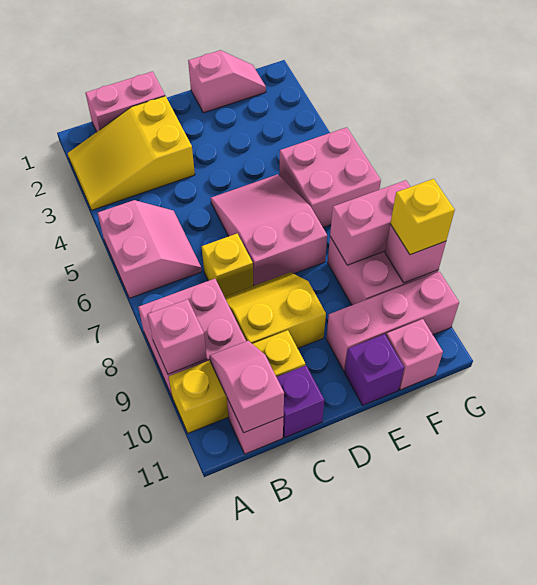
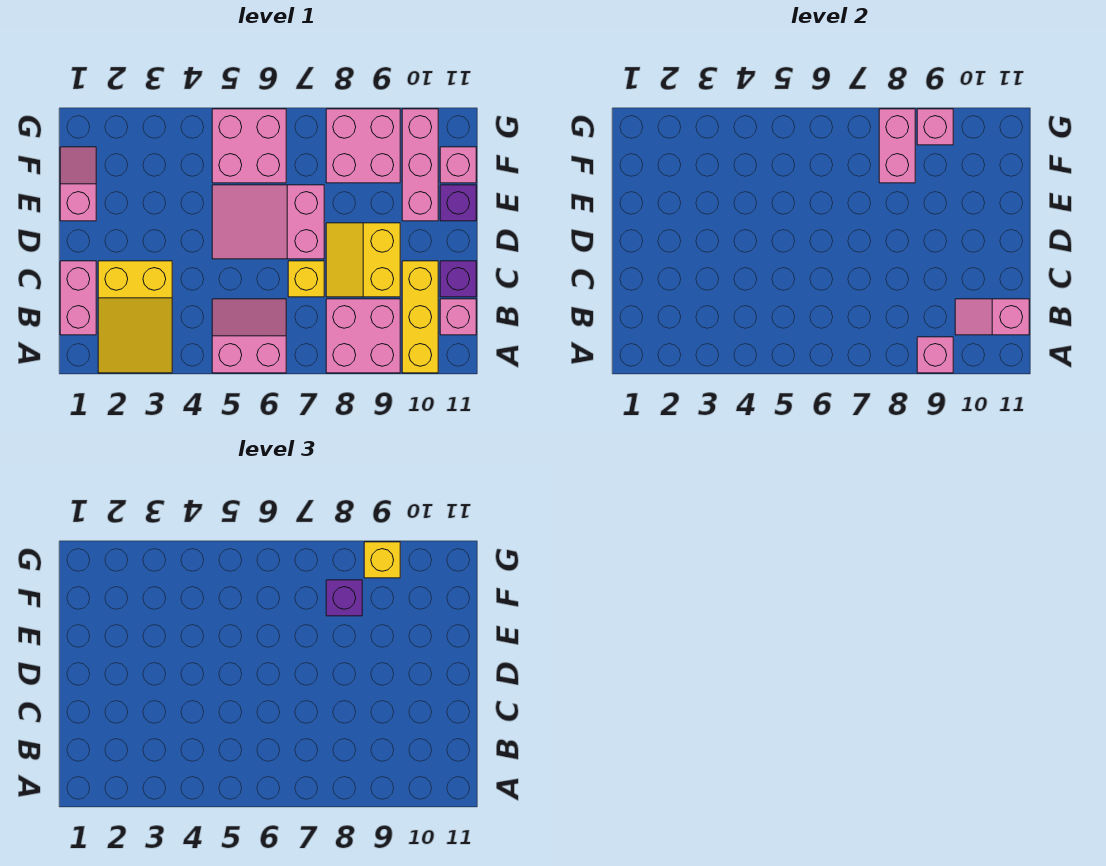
none -> purple 1x1 brick [326,580,362,616]

